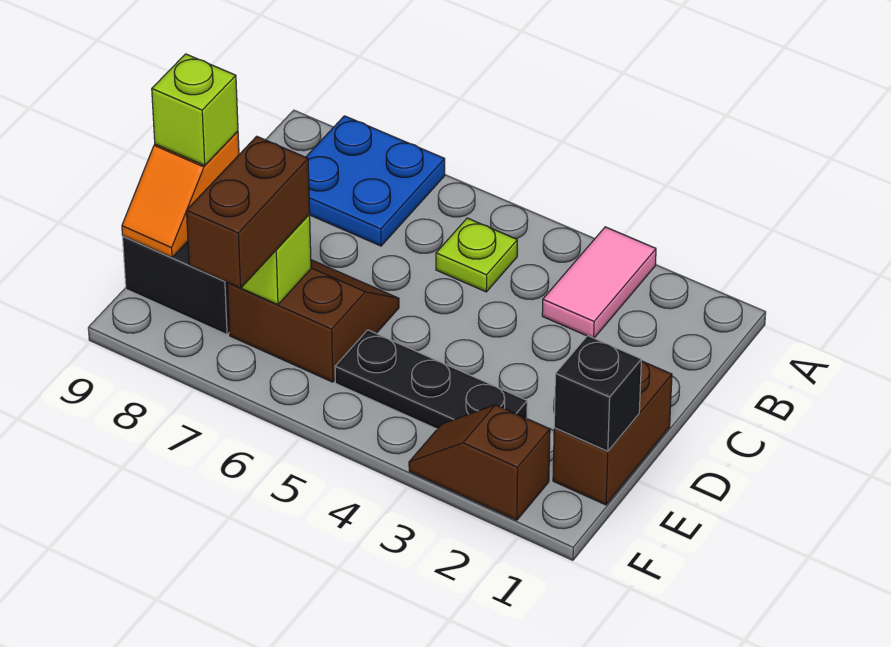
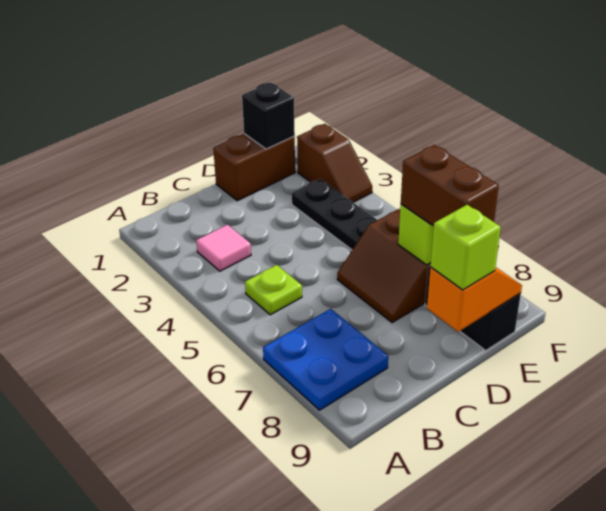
pink 1x2 tile [542,227,656,338] -> pink 1x1 tile [196,225,251,271]
brown 1x2 brick [187,136,310,288] -> brown 1x2 brick turned to [401,145,499,226]

